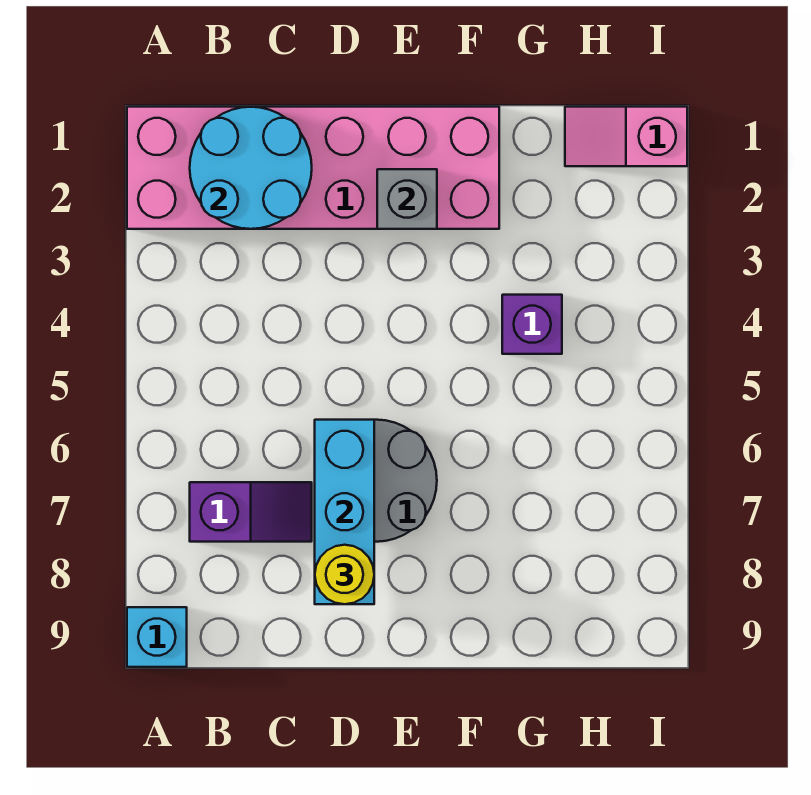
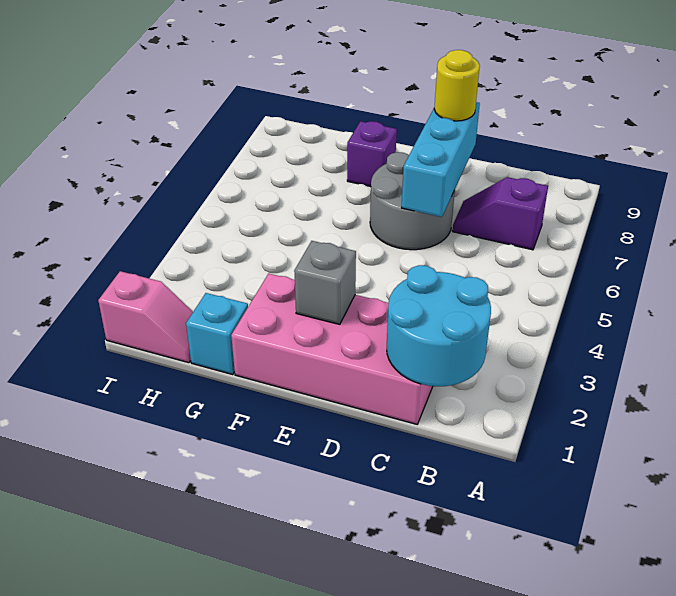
pink 2x6 brick [127,107,499,229] -> pink 2x4 brick [231,274,433,424]
cyan 1x1 brick [127,607,187,667] -> cyan 1x1 brick moved to [186,293,248,375]
purple 1x1 brick [502,295,562,354] -> purple 1x1 brick moved to [347,121,397,187]

